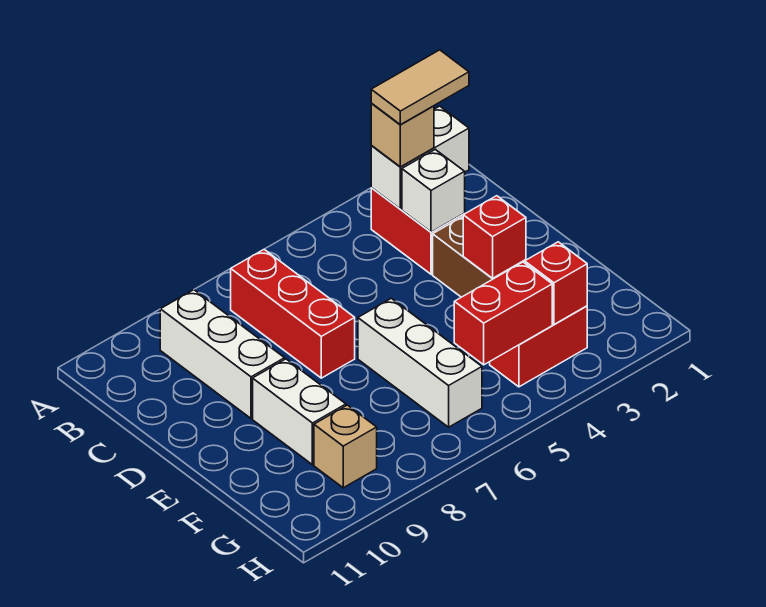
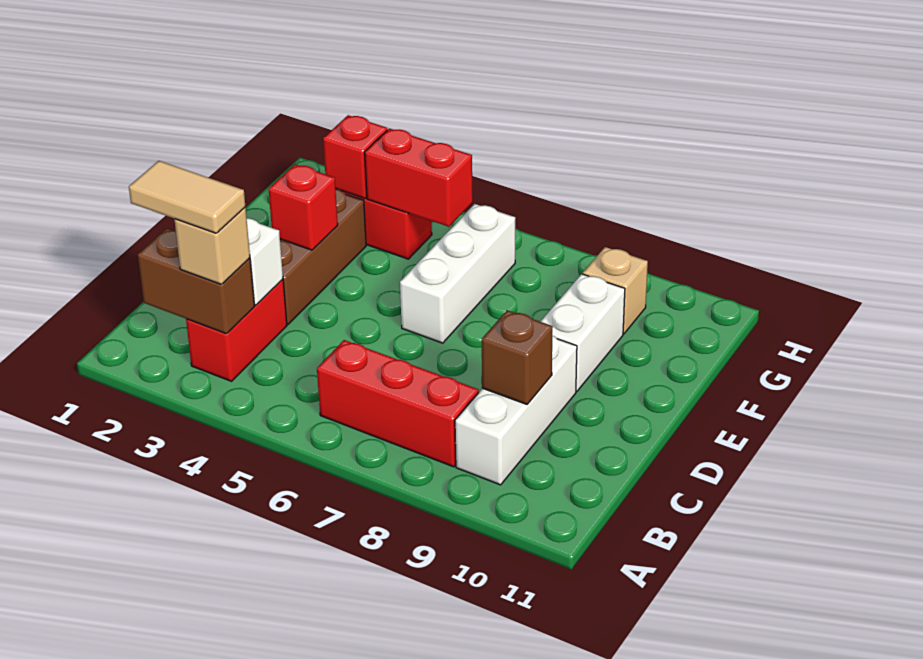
white 1x2 brick [371,106,469,209] -> brown 1x2 brick [138,228,255,334]
red 1x3 brick [231,250,355,378] -> red 1x3 brick turned to [317,340,479,467]
none -> brown 1x1 brick [482,310,553,404]

